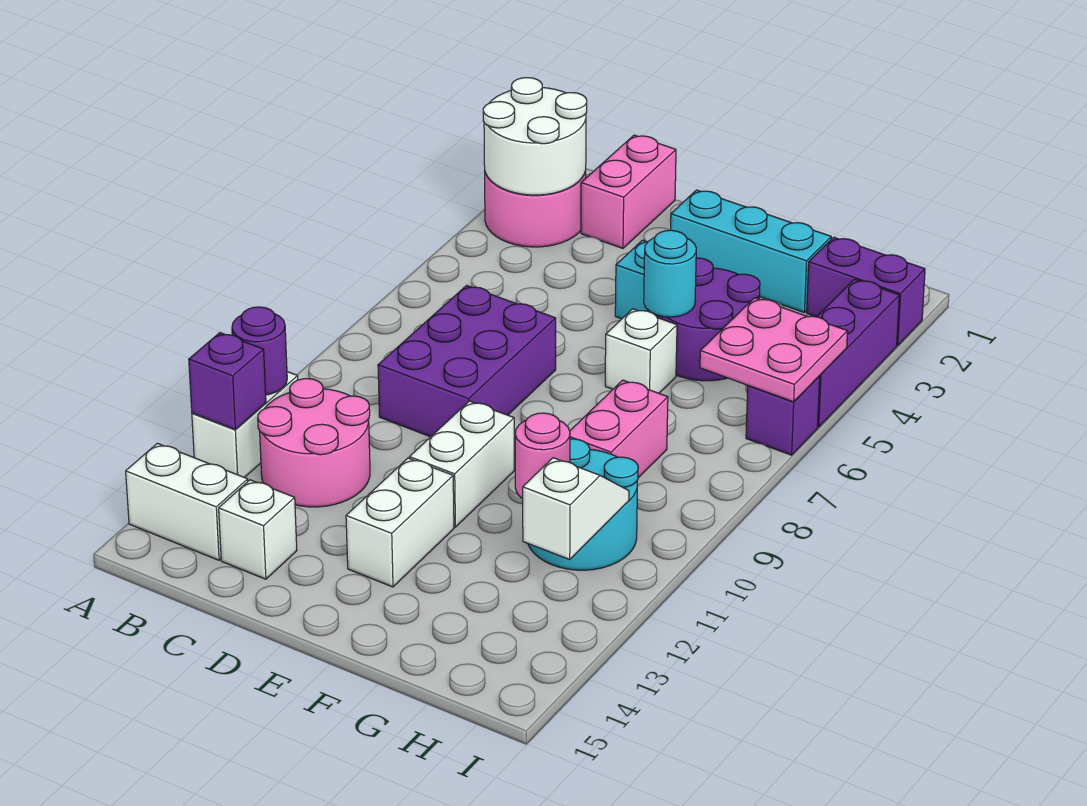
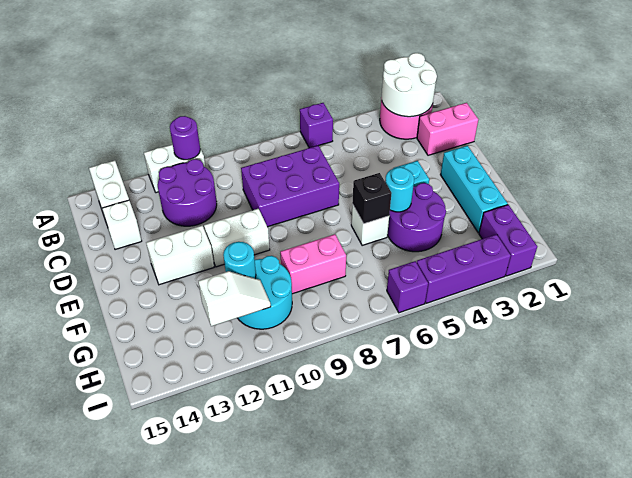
purple 1x1 brick [189,333,266,429] -> purple 1x1 brick moved to [300,103,333,148]
pink 2x2 round brick [258,379,370,507] -> purple 2x2 round brick [158,159,217,226]
none -> black 1x1 brick [352,173,392,224]
pink 1x1 round brick [515,413,570,499] -> cyan 1x1 round brick [223,242,256,278]
pink 2x2 plate [700,298,848,402] -> none

